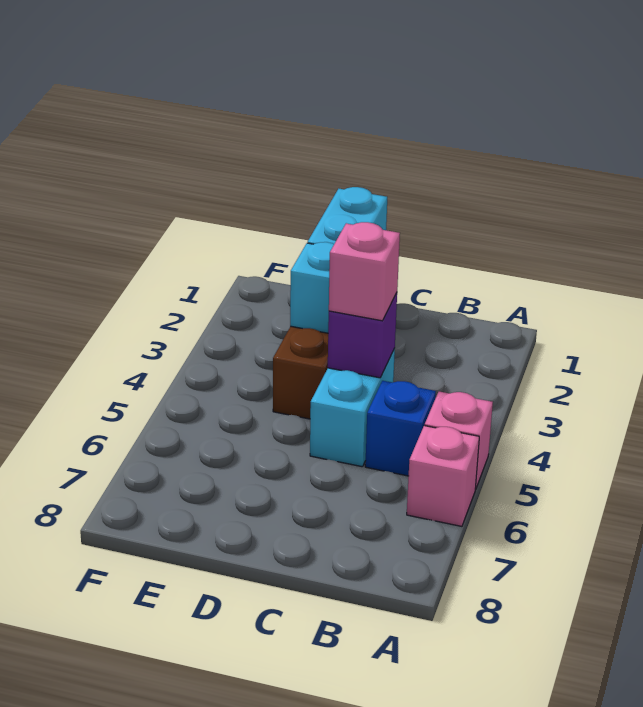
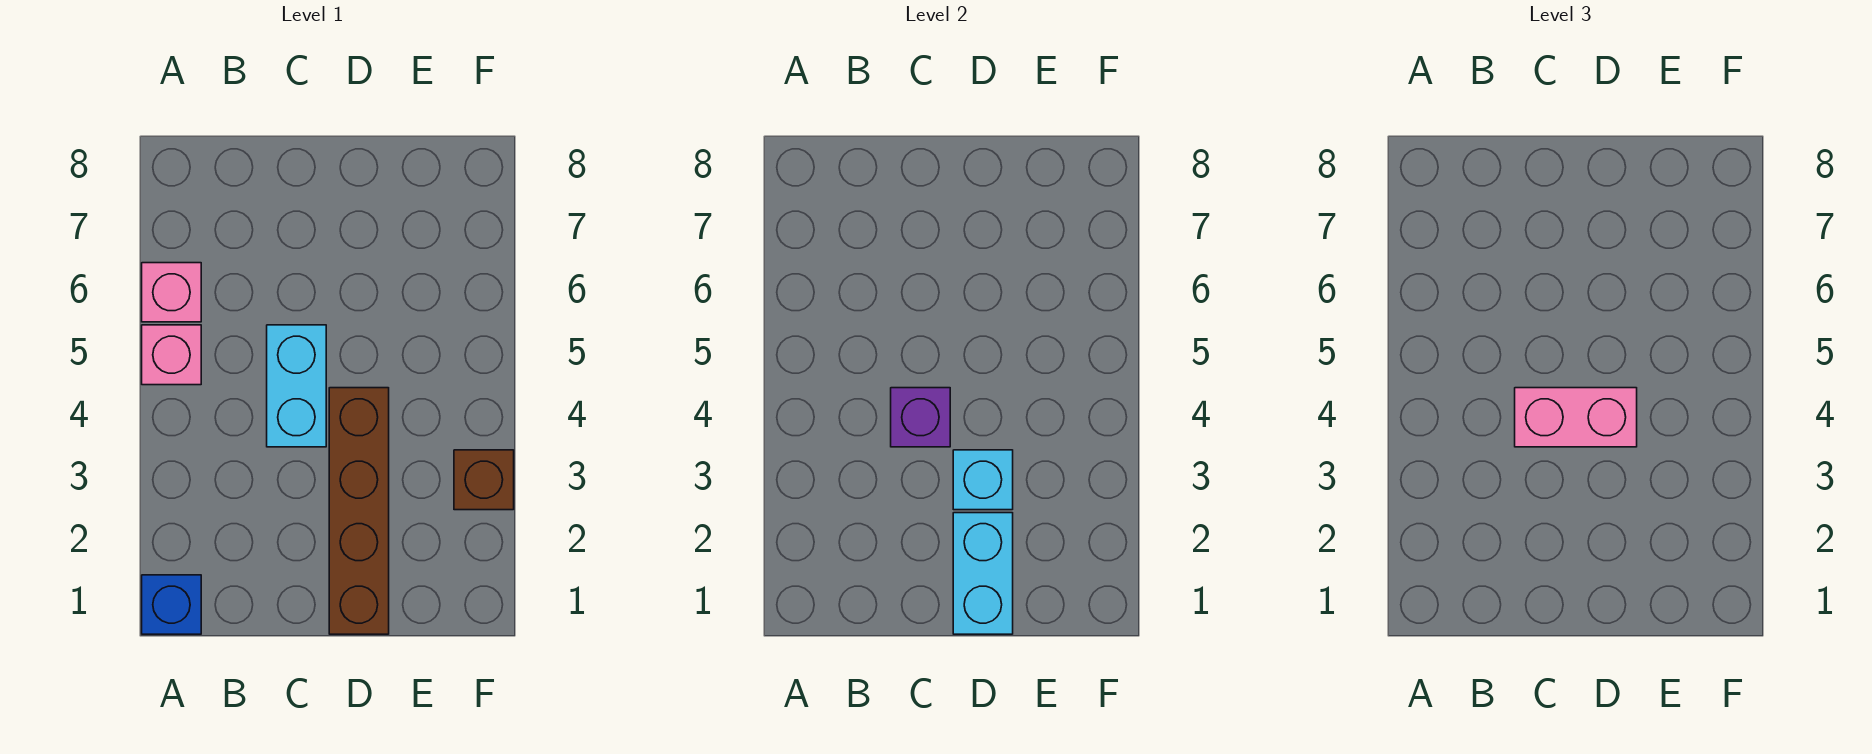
blue 1x1 brick [365,381,436,476] -> blue 1x1 brick moved to [142,575,201,634]
pink 1x1 brick [329,222,400,321] -> pink 1x2 brick [1515,388,1637,447]
none -> brown 1x1 brick [454,450,514,510]

